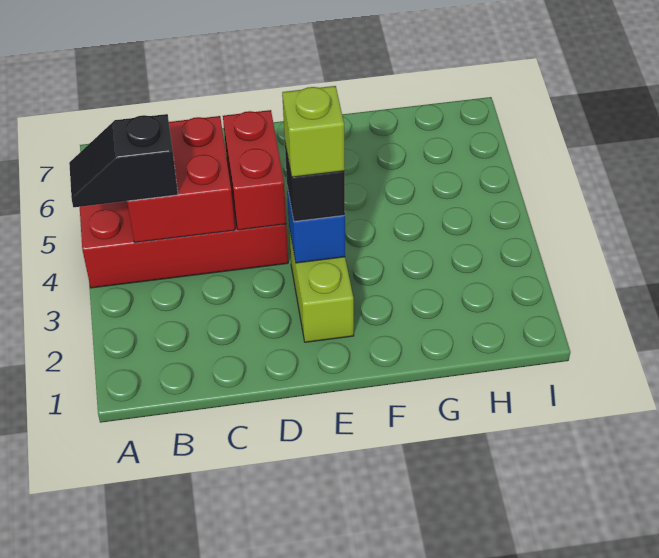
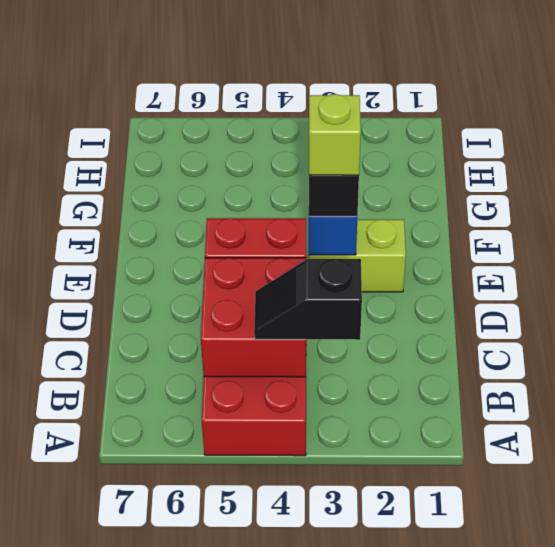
black 1x2 slope [69,114,178,207] -> black 1x2 slope turned to [254,259,362,340]

